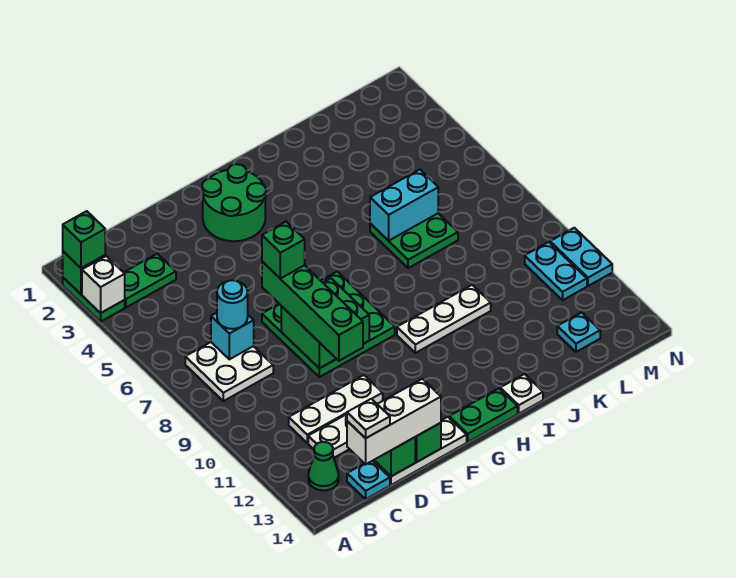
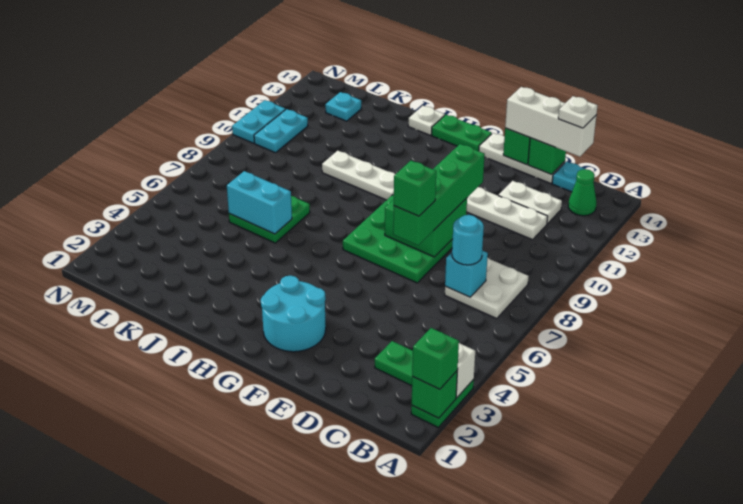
green 2x2 round brick [202,164,266,241] -> cyan 2x2 round brick [261,276,326,352]

